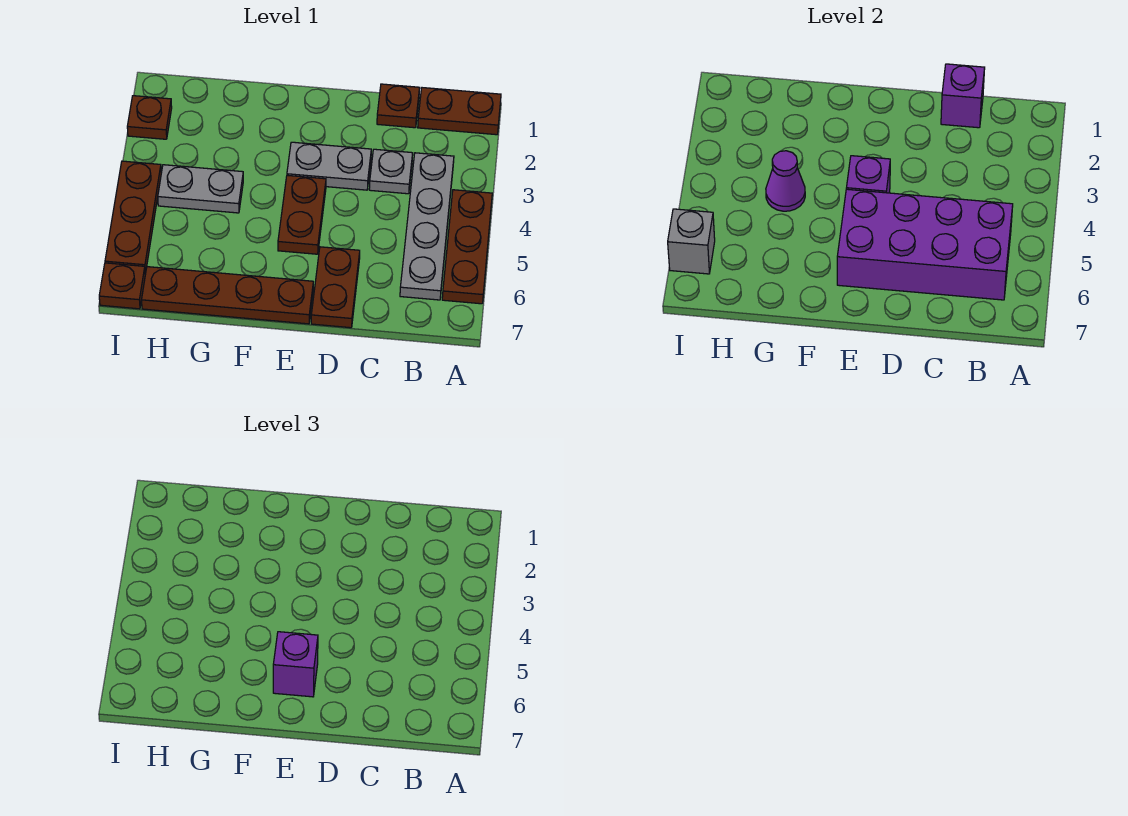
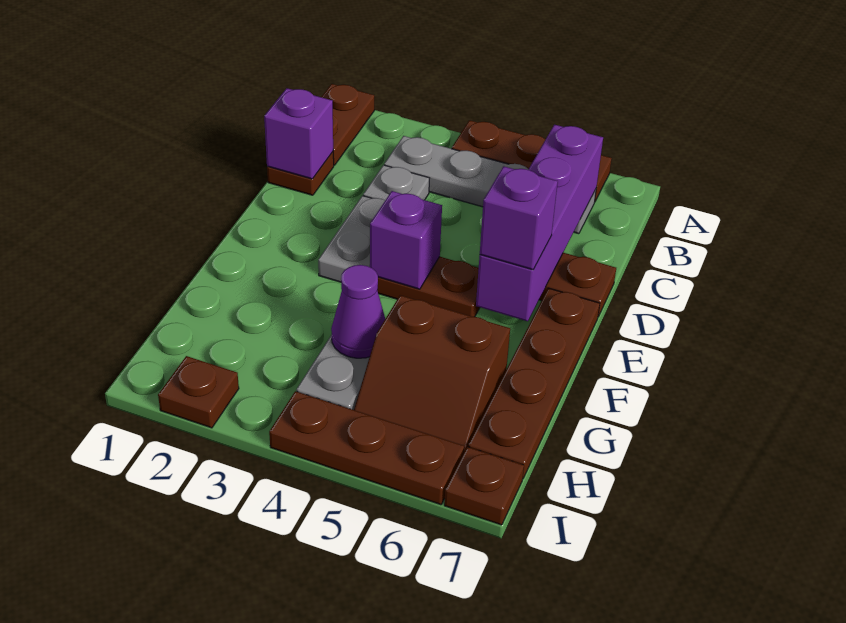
purple 2x4 brick [837,189,1013,300] -> purple 1x4 brick [476,125,603,321]
none -> brown 2x2 slope [354,295,510,452]
grey 1x1 brick [668,209,715,274] -> none

